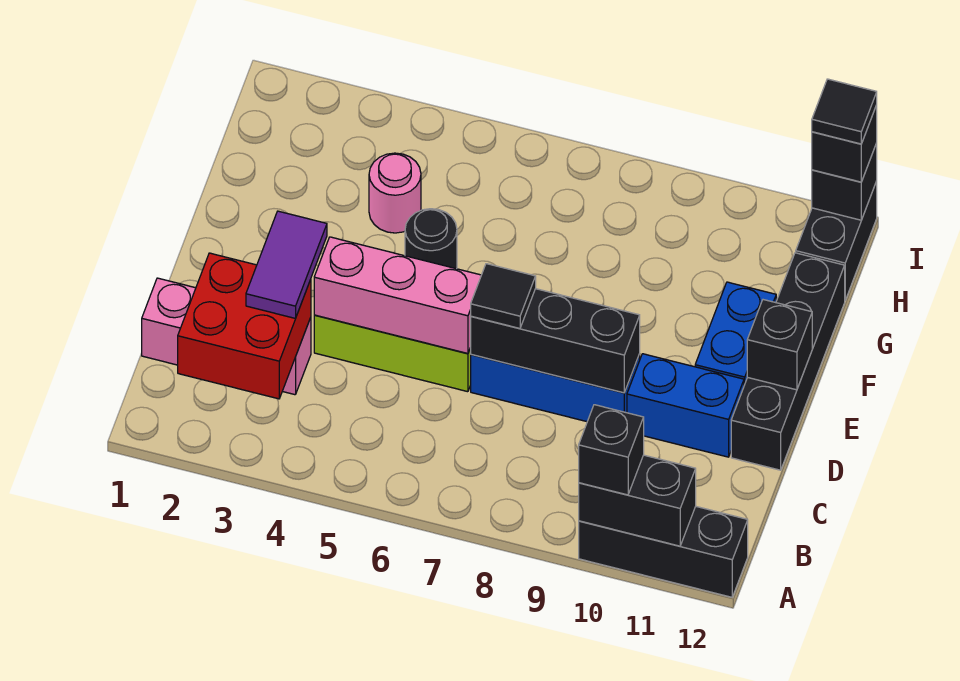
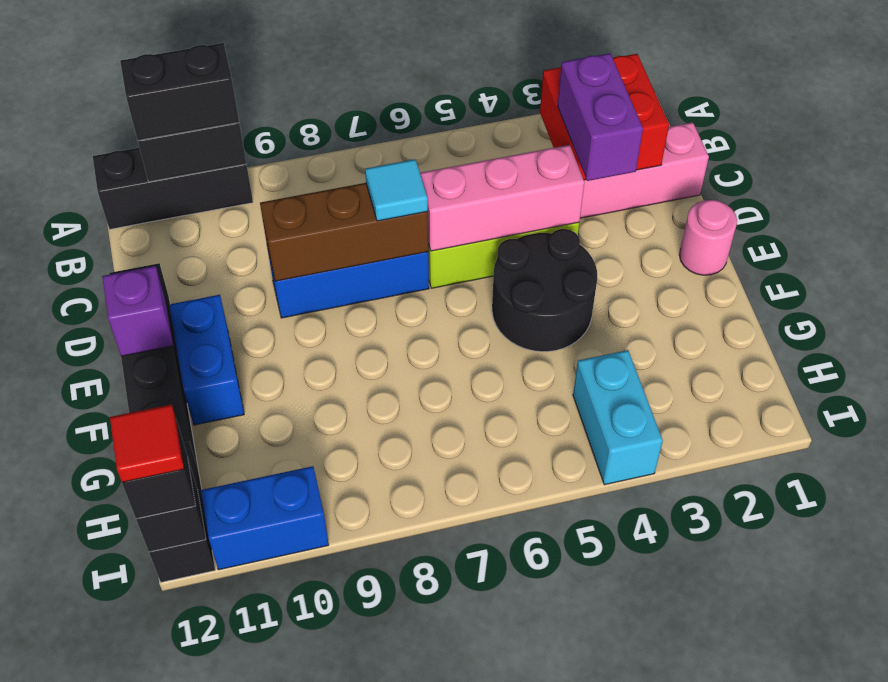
black 1x1 brick [579,405,644,495] -> black 1x2 brick [120,43,239,140]
purple 1x2 tile [246,211,327,318] -> purple 1x2 brick [558,53,643,181]
black 1x3 brick [471,289,640,393] -> brown 1x3 brick [260,183,428,281]
black 1x1 tile [471,264,536,329] -> cyan 1x1 tile [365,159,428,221]
blue 1x2 brick [627,354,744,457] -> blue 1x2 brick moved to [201,466,329,570]
black 1x1 brick [747,300,812,390] -> purple 1x1 brick [102,266,173,356]
black 1x1 round brick [405,209,457,269] -> black 2x2 round brick [492,229,597,352]
pink 1x1 round brick [369,153,421,233] -> pink 1x1 round brick moved to [679,200,737,275]
none -> cyan 1x2 brick [573,350,663,485]
black 1x1 tile [812,79,877,144] -> red 1x1 tile [110,404,184,482]

